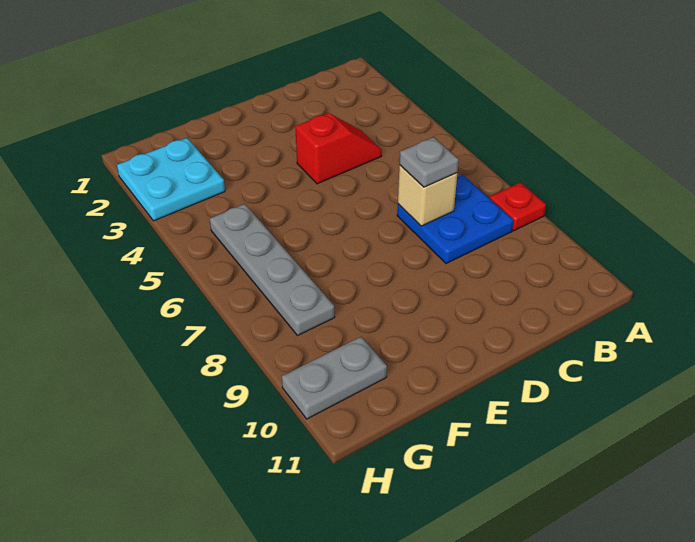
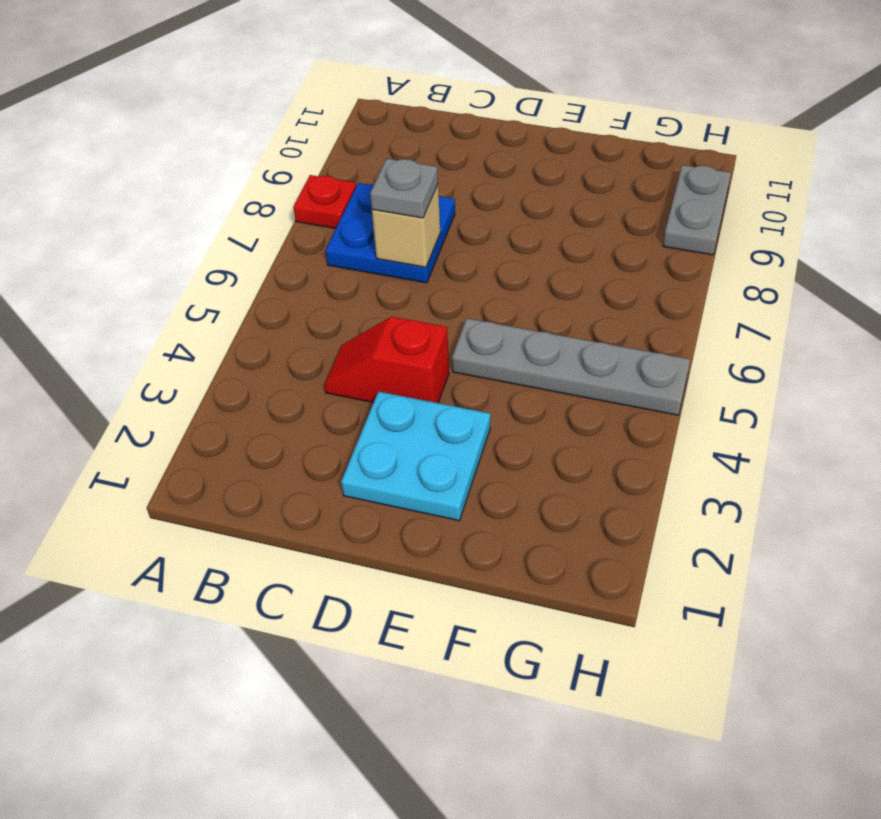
cyan 2x2 plate [117,138,225,221] -> cyan 2x2 plate moved to [341,391,490,521]
grey 1x4 plate [210,204,335,336] -> grey 1x4 plate turned to [452,318,690,415]
grey 1x2 plate [282,337,387,419] -> grey 1x2 plate turned to [663,165,731,255]

